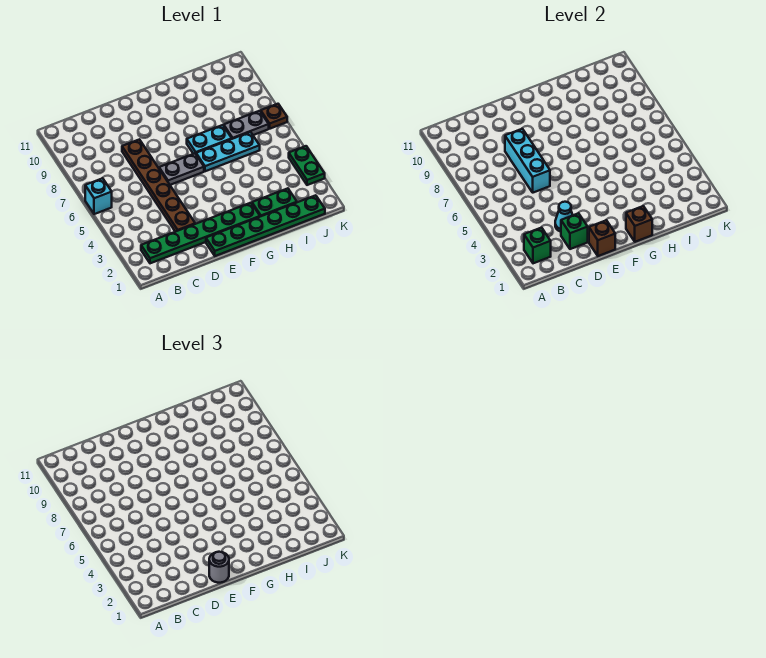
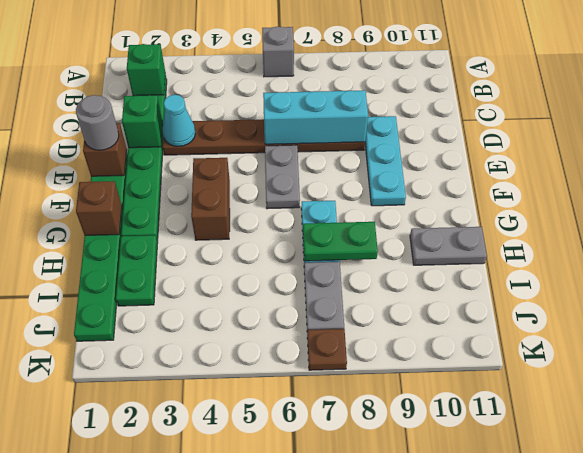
cyan 1x1 brick [85,178,112,214] -> grey 1x1 brick [262,27,294,77]
none -> brown 1x2 brick [191,158,230,240]
cyan 1x3 plate [196,132,260,171] -> cyan 1x3 plate moved to [365,116,406,206]
none -> grey 1x2 plate [410,227,487,265]
green 1x2 plate [289,146,325,185] -> green 1x2 plate moved to [303,222,378,261]

